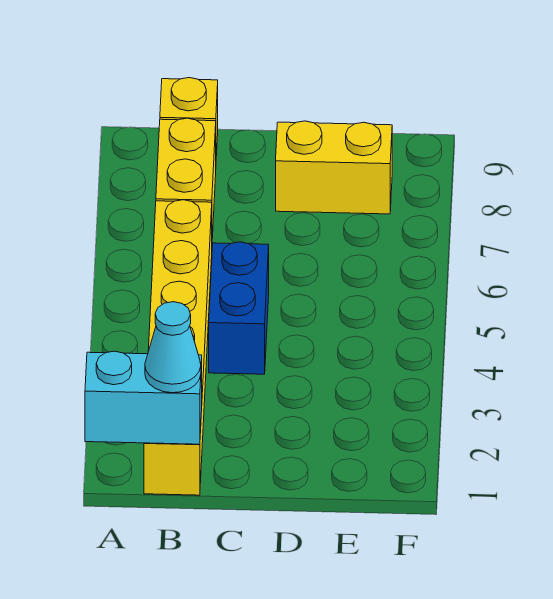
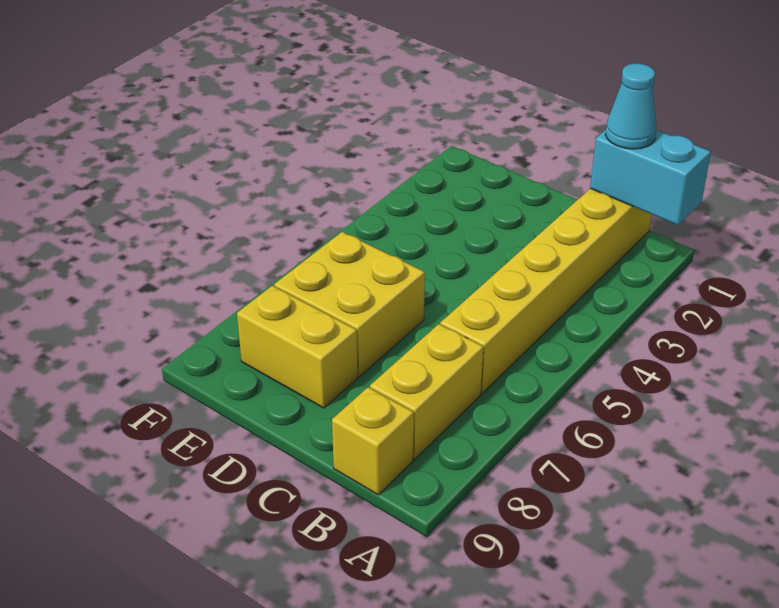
blue 1x2 brick [209,242,269,374] -> none
none -> yellow 2x2 brick [274,232,425,377]

